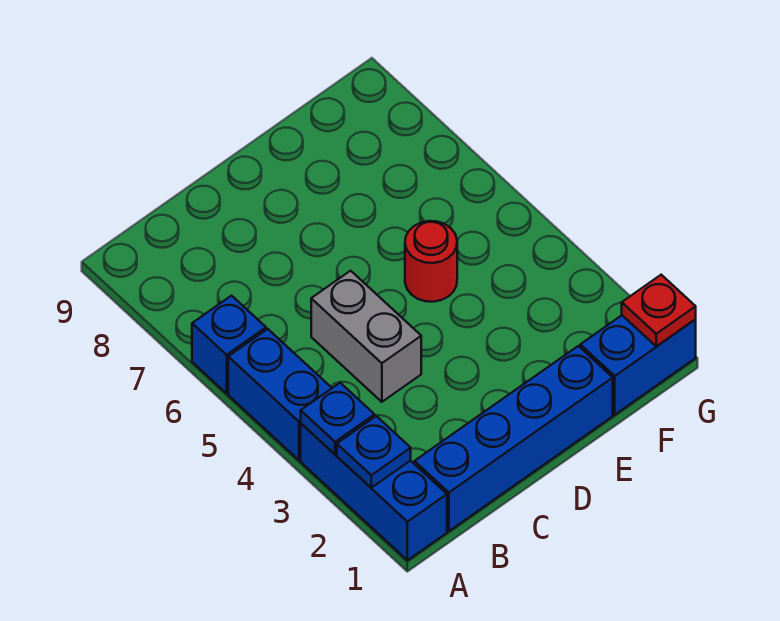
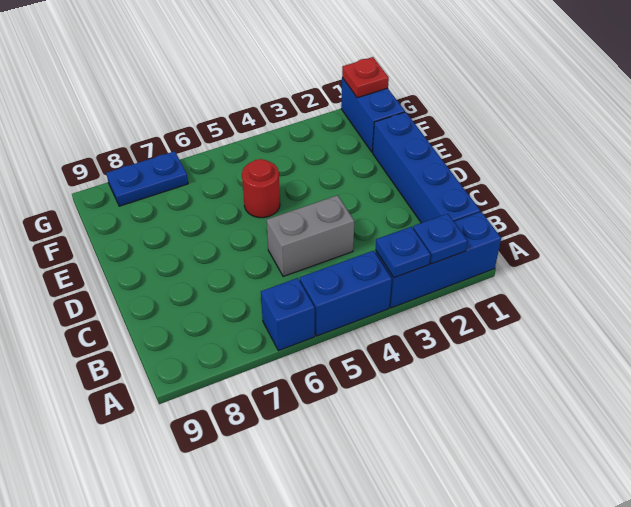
none -> blue 1x2 plate [106,151,188,206]

